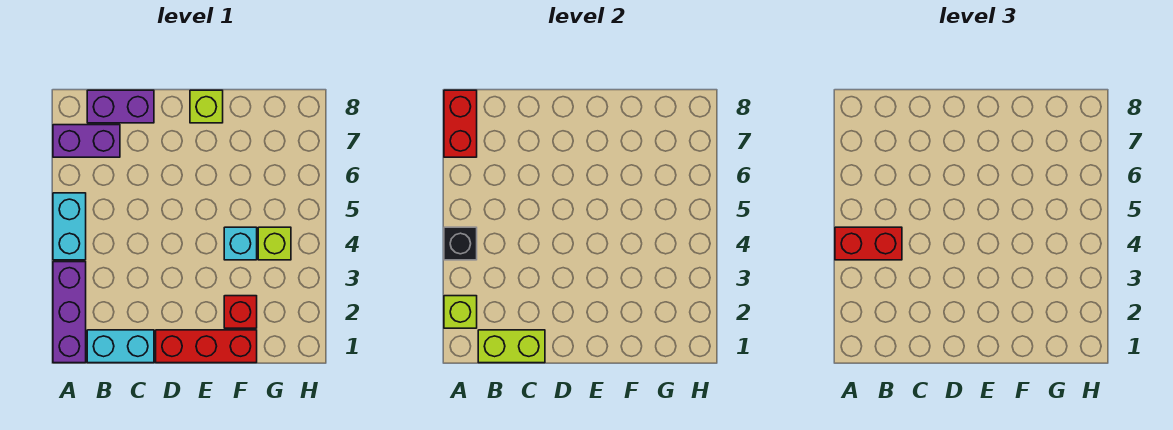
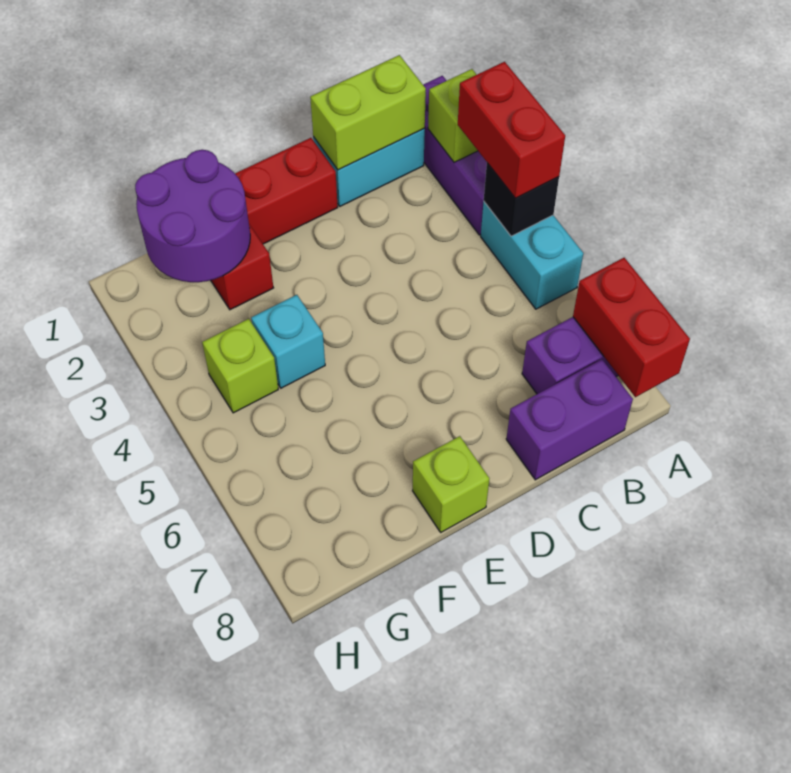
red 1x2 brick [835,227,902,260] -> red 1x2 brick turned to [458,62,565,198]
none -> purple 2x2 round brick [135,150,250,282]

